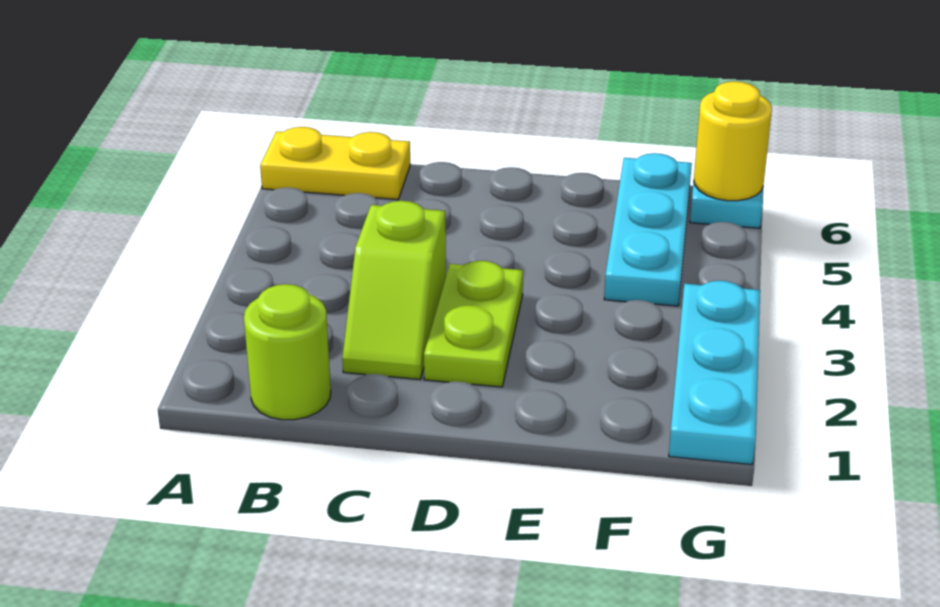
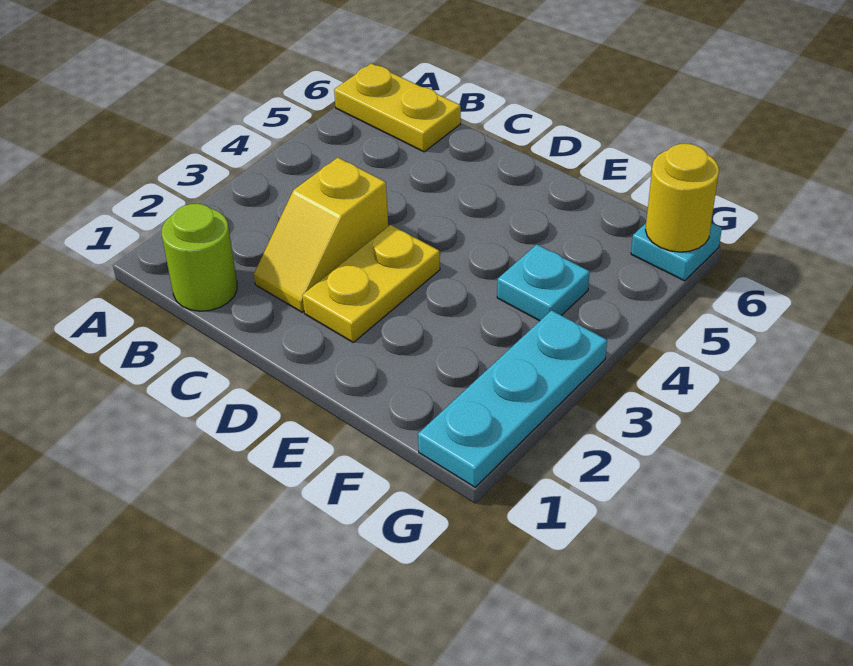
lime 1x2 slope [342,201,446,379] -> yellow 1x2 slope [254,158,388,312]
lime 1x2 plate [424,261,523,387] -> yellow 1x2 plate [302,225,440,342]
cyan 1x3 plate [604,153,692,306] -> cyan 1x1 plate [497,245,590,321]

